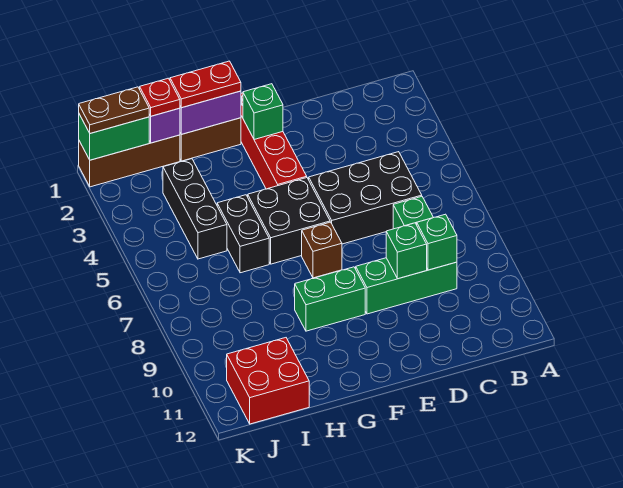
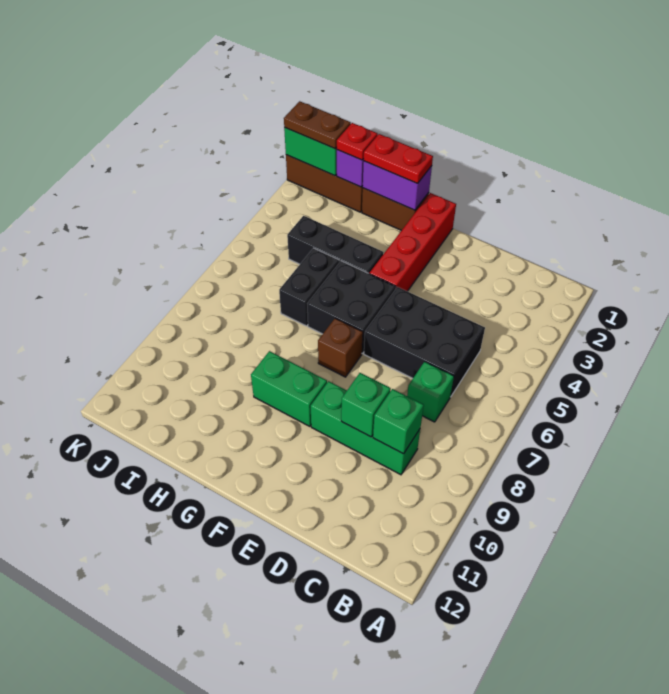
green 1x1 brick [243,84,283,139] -> none
black 1x3 brick [163,159,227,259] -> black 1x3 brick turned to [287,216,384,274]
red 2x2 brick [227,338,309,424] -> none

